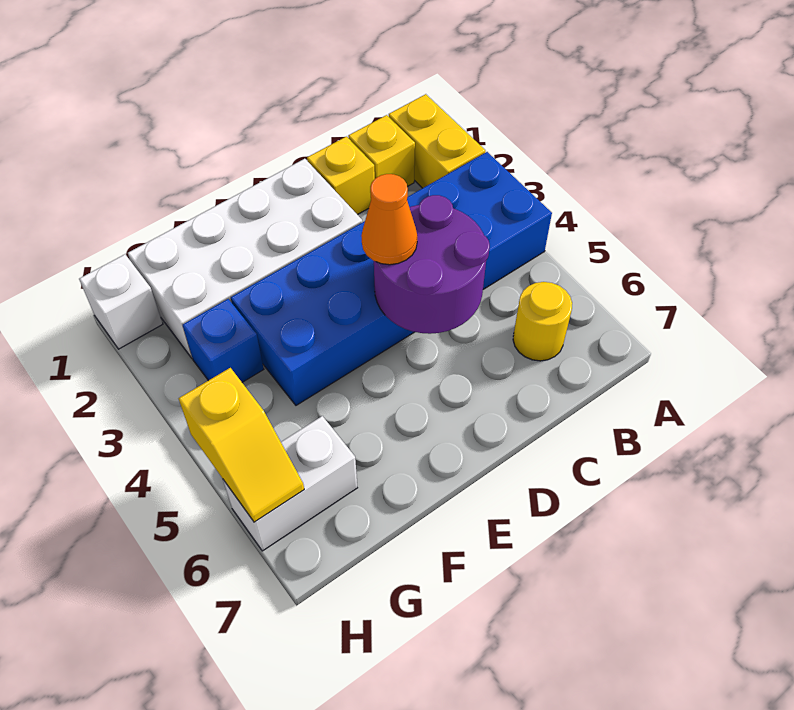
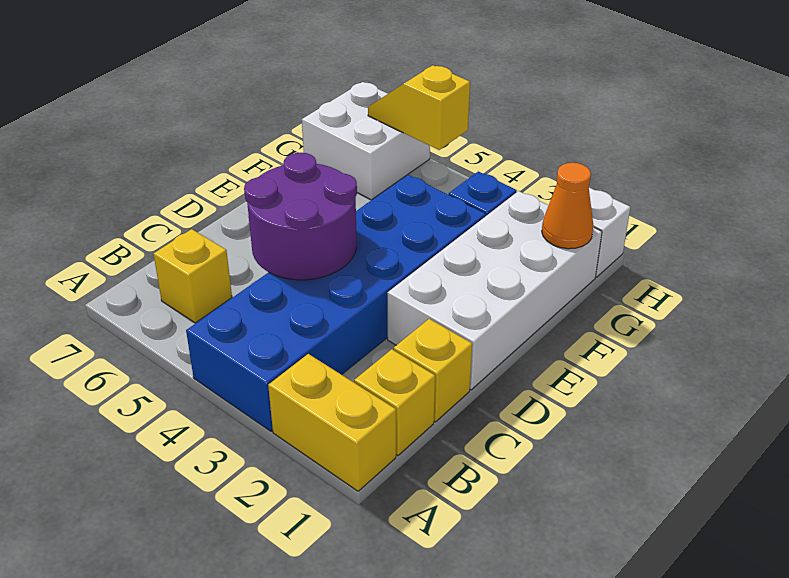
yellow 1x1 round brick [513,282,572,361] -> yellow 1x1 brick [154,229,232,323]
orange 1x1 cone [361,174,417,265] -> orange 1x1 cone moved to [542,163,594,249]
white 1x2 brick [223,416,357,551] -> white 2x2 brick [302,82,430,200]

